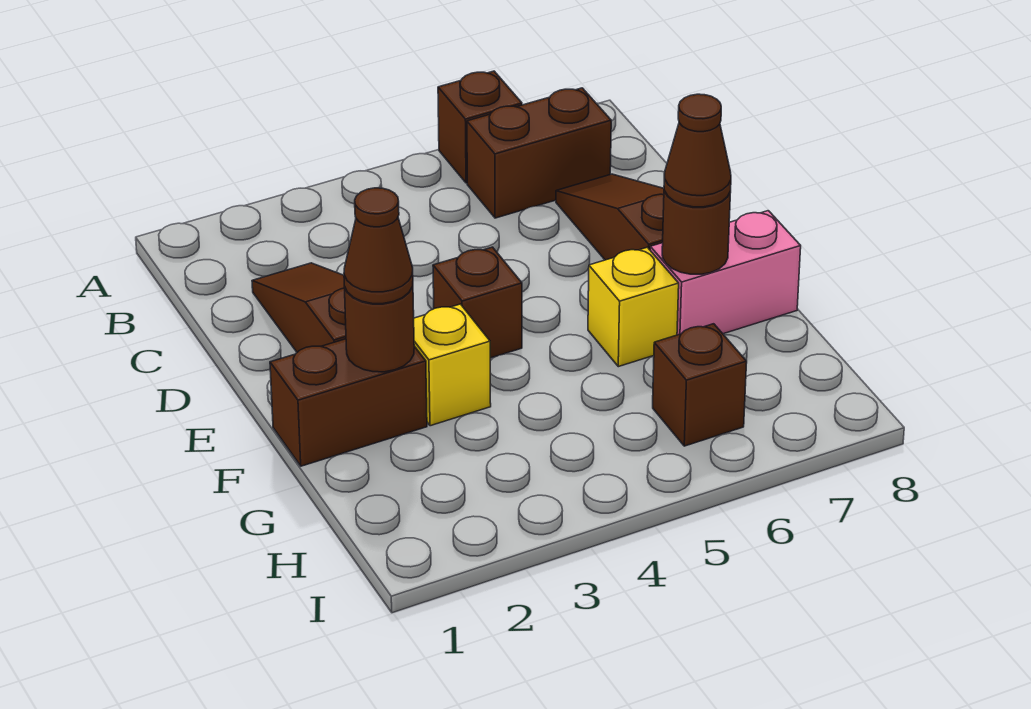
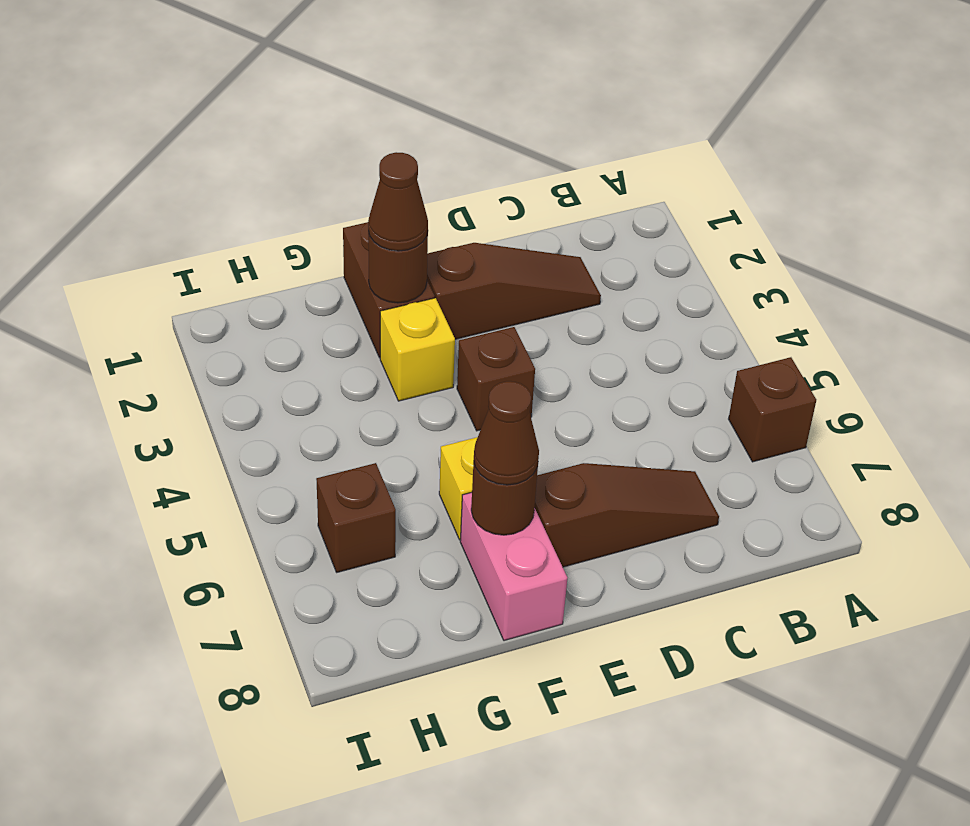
brown 1x2 brick [467,88,611,218] -> none

